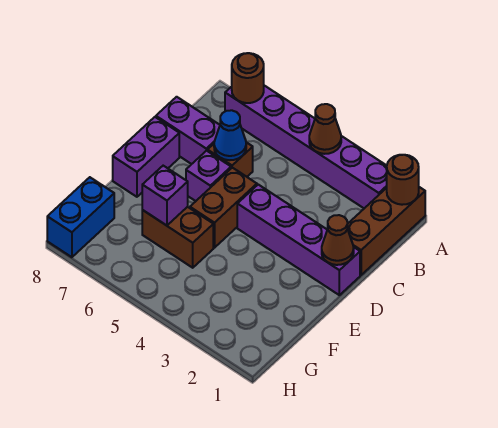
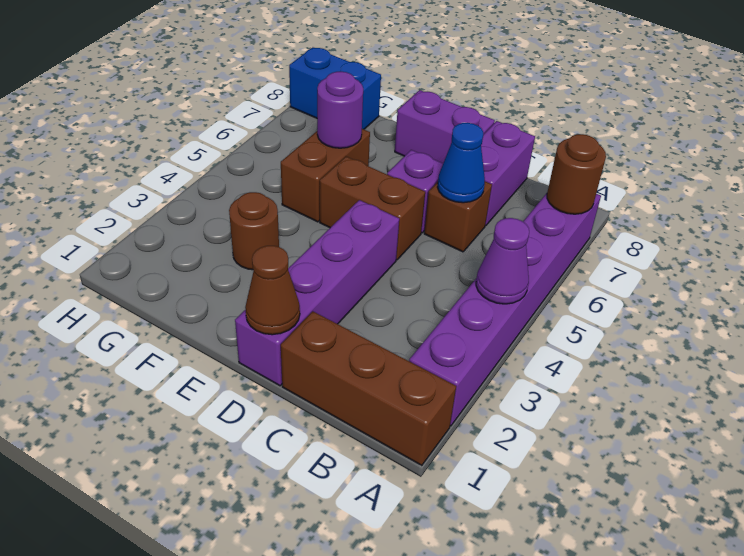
brown 1x1 round brick [387,155,419,205] -> brown 1x1 round brick moved to [229,192,279,270]
brown 1x1 cone [309,104,341,154] -> purple 1x1 cone [476,218,529,304]
purple 1x1 brick [142,166,188,226] -> purple 1x1 round brick [317,72,363,148]

